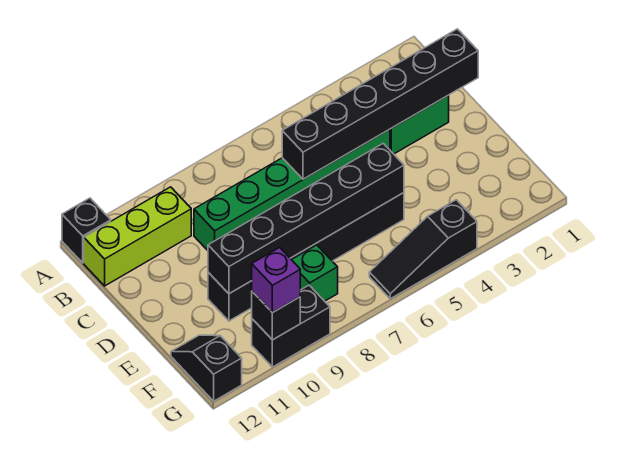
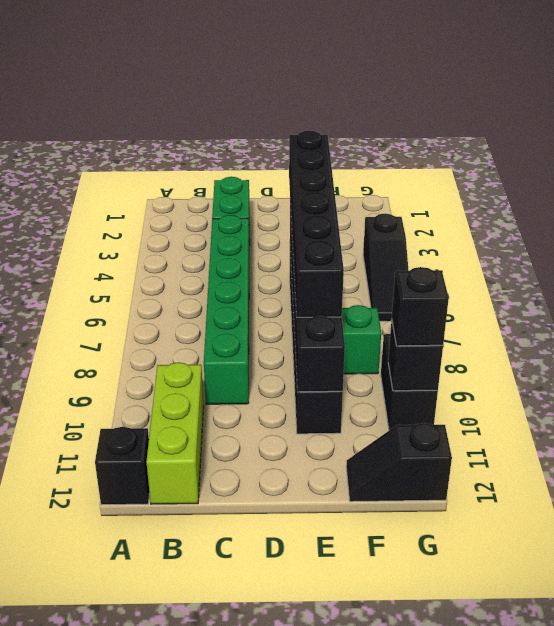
black 1x6 brick [282,29,478,179] -> black 1x6 brick moved to [289,131,344,317]
purple 1x1 brick [252,247,300,313] -> black 1x1 brick [392,267,449,346]

